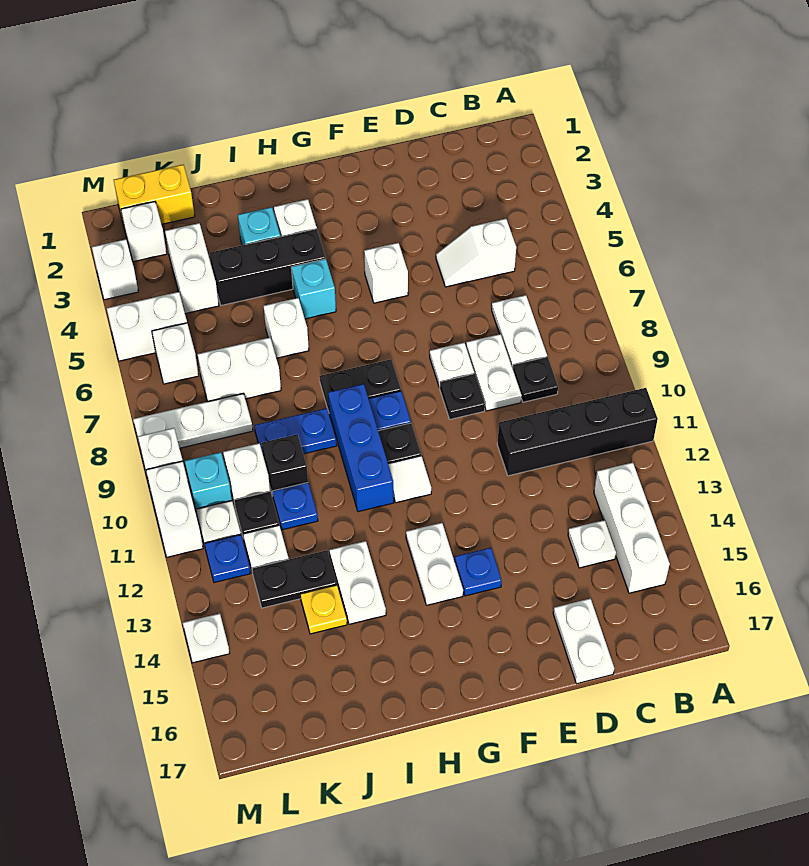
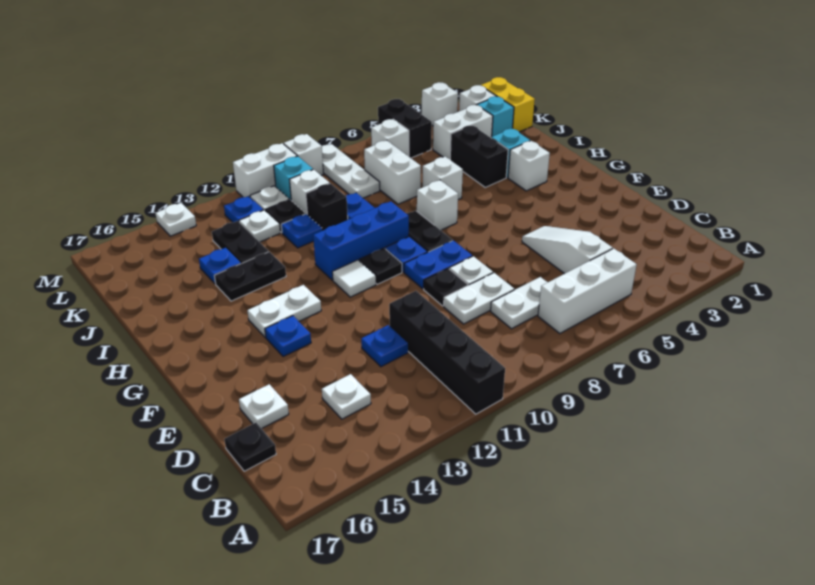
white 1x3 brick [594,462,670,593] -> white 1x3 brick moved to [538,248,637,334]
white 1x2 slope [436,219,516,287] -> white 1x3 slope [522,226,612,274]
black 1x1 plate [513,357,558,402] -> black 1x1 plate moved to [224,423,276,471]
none -> blue 1x1 plate [361,325,408,367]
white 1x2 plate [553,598,614,684] -> white 1x1 plate [239,384,289,429]
white 1x1 brick [364,243,408,303] -> white 1x1 brick moved to [417,180,458,230]
none -> blue 1x2 plate [404,240,472,289]
black 1x3 brick [210,229,326,305] -> black 1x2 brick [450,126,508,187]
cyan 1x1 brick [291,259,336,319] -> cyan 1x1 brick moved to [477,96,514,137]
white 1x2 plate [329,541,386,624] -> black 1x2 plate [215,252,286,301]
yellow 1x1 plate [300,585,347,634] -> blue 1x1 plate [199,248,241,284]
white 1x2 brick [107,292,187,361] -> black 1x2 brick [378,99,432,158]

